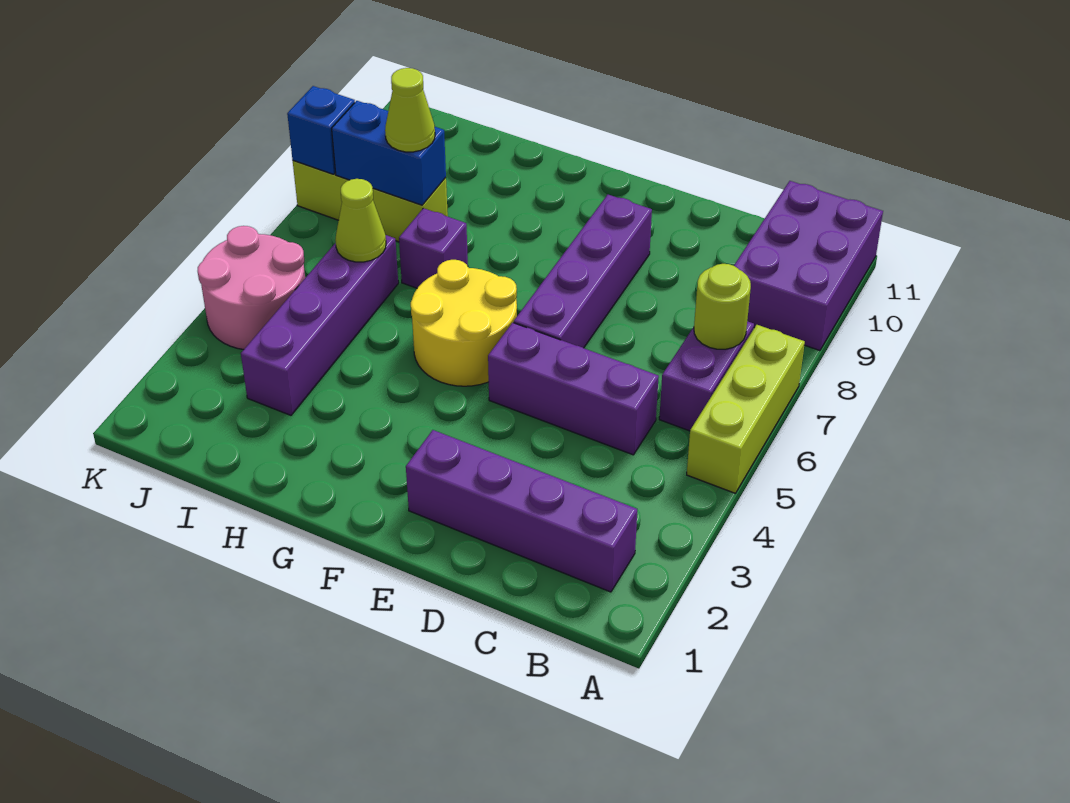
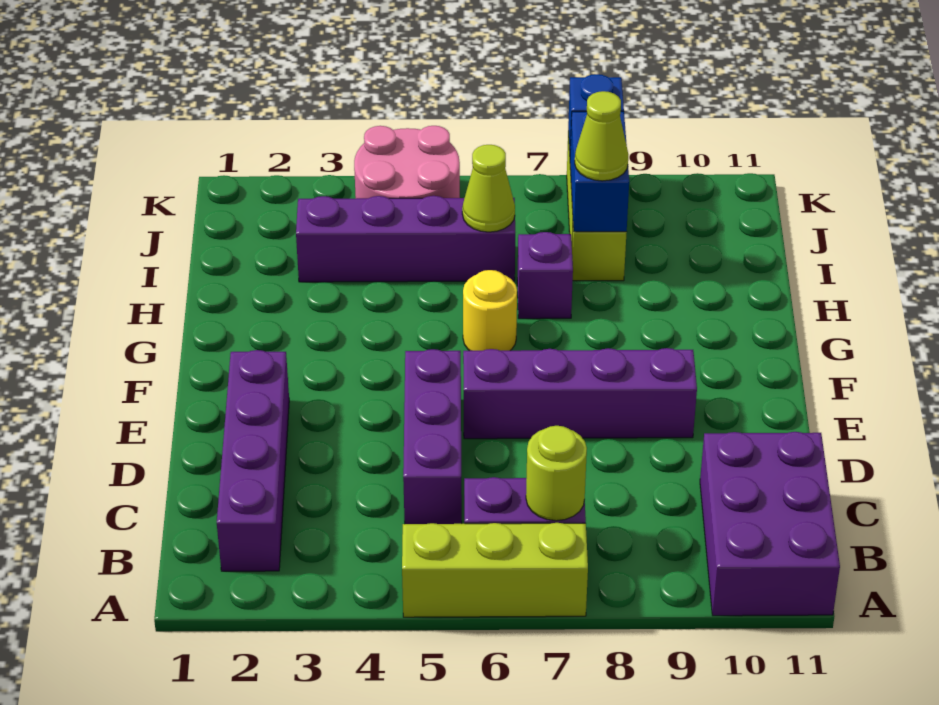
purple 2x3 brick [734,181,883,351] -> purple 2x3 brick turned to [700,432,840,616]
yellow 2x2 round brick [411,260,517,386] -> yellow 1x1 round brick [463,270,517,351]

